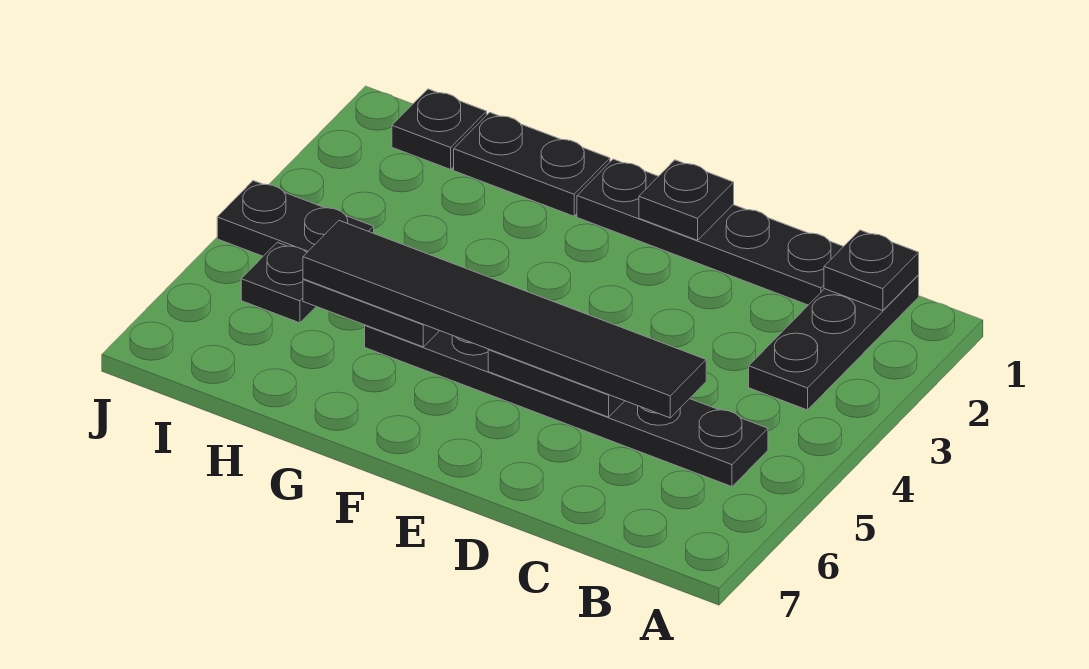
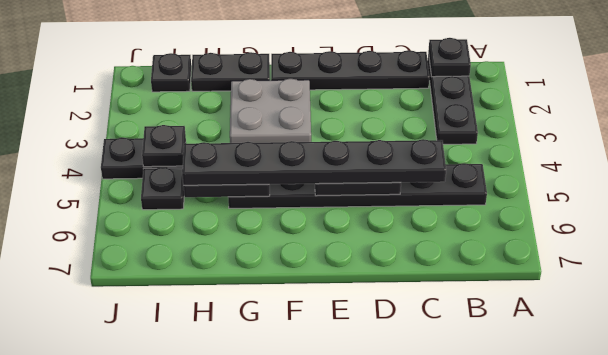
black 1x6 tile [303,221,706,418] -> black 1x6 plate [182,139,446,185]
black 1x1 plate [639,160,734,240] -> black 1x1 plate moved to [142,125,186,167]
none -> grey 2x2 plate [230,79,311,143]

